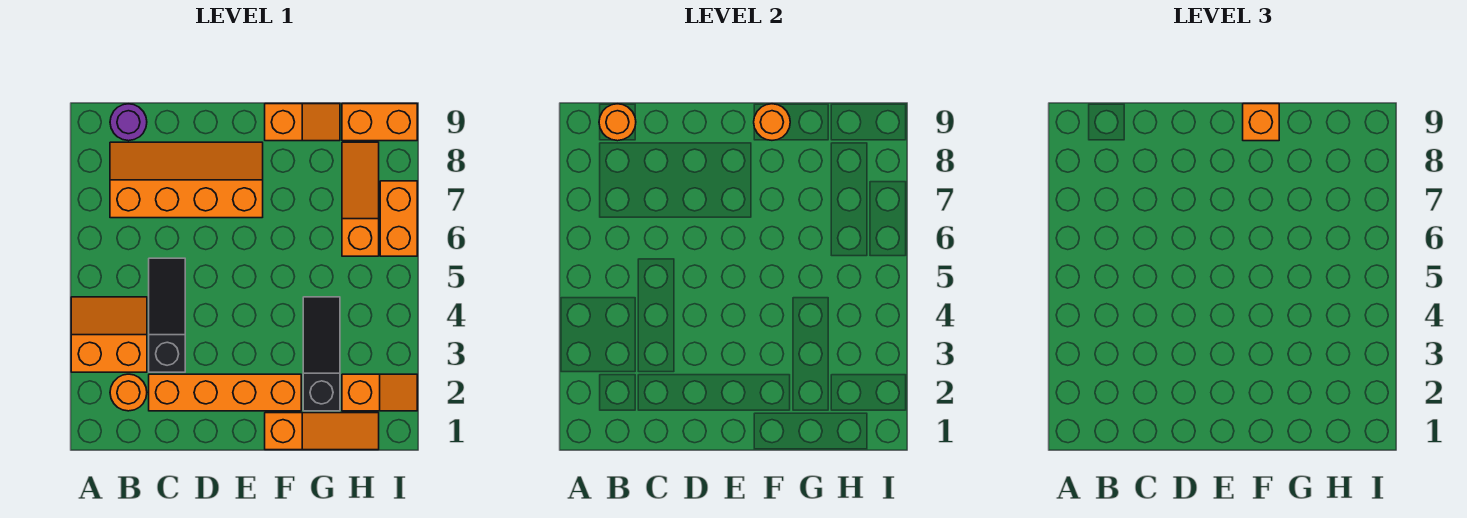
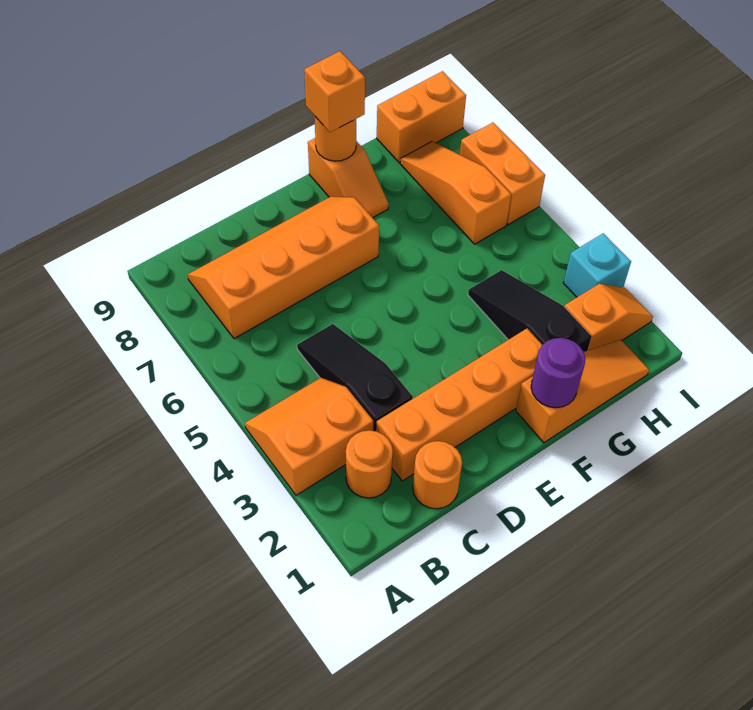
purple 1x1 round brick [110,104,147,141] -> purple 1x1 round brick moved to [531,338,585,408]
orange 1x1 round brick [599,104,636,141] -> orange 1x1 round brick moved to [413,441,462,509]
orange 1x2 slope [265,104,340,141] -> orange 1x2 slope turned to [308,138,388,218]
none -> cyan 1x1 brick [563,233,631,297]

